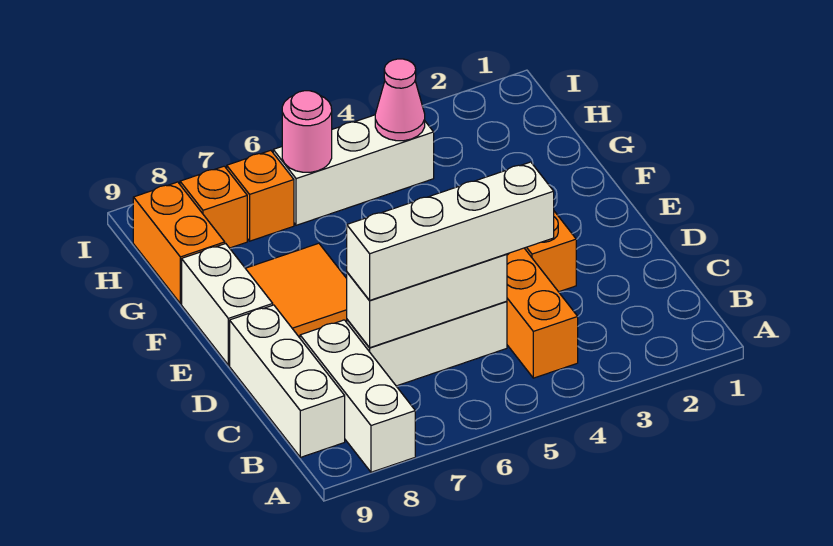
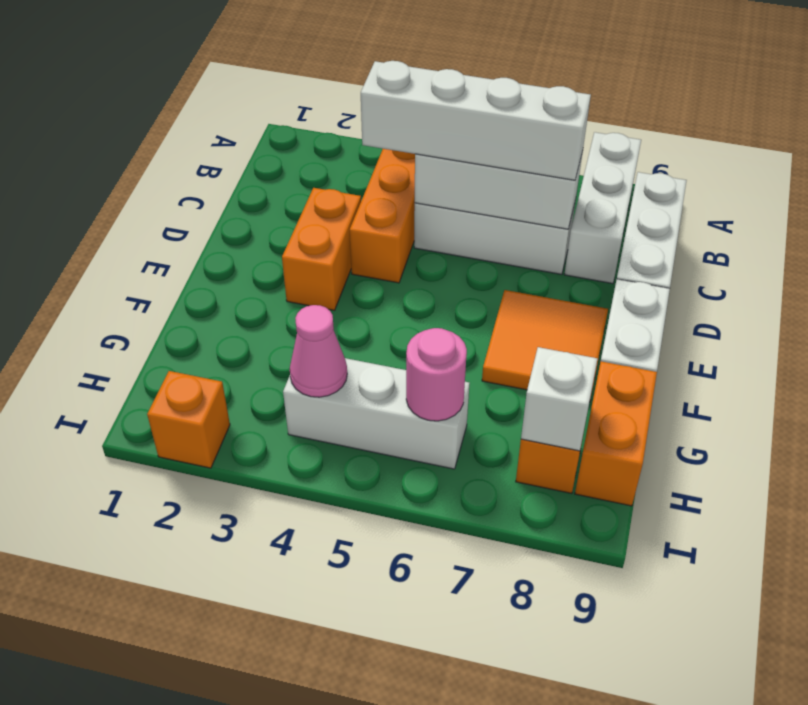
orange 1x1 brick [227,150,294,241] -> orange 1x1 brick moved to [147,371,230,468]
none -> white 1x1 brick [521,347,597,451]

